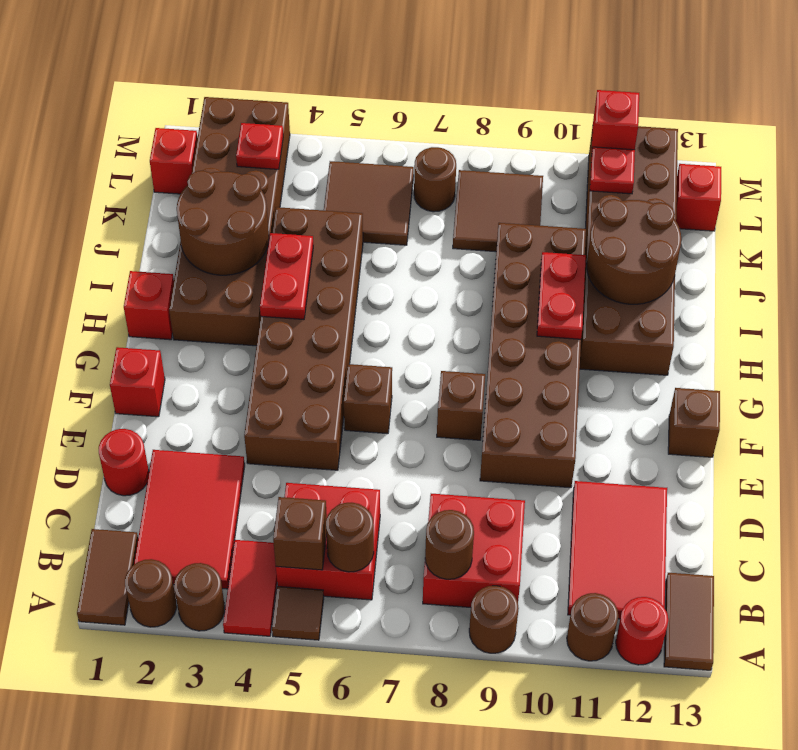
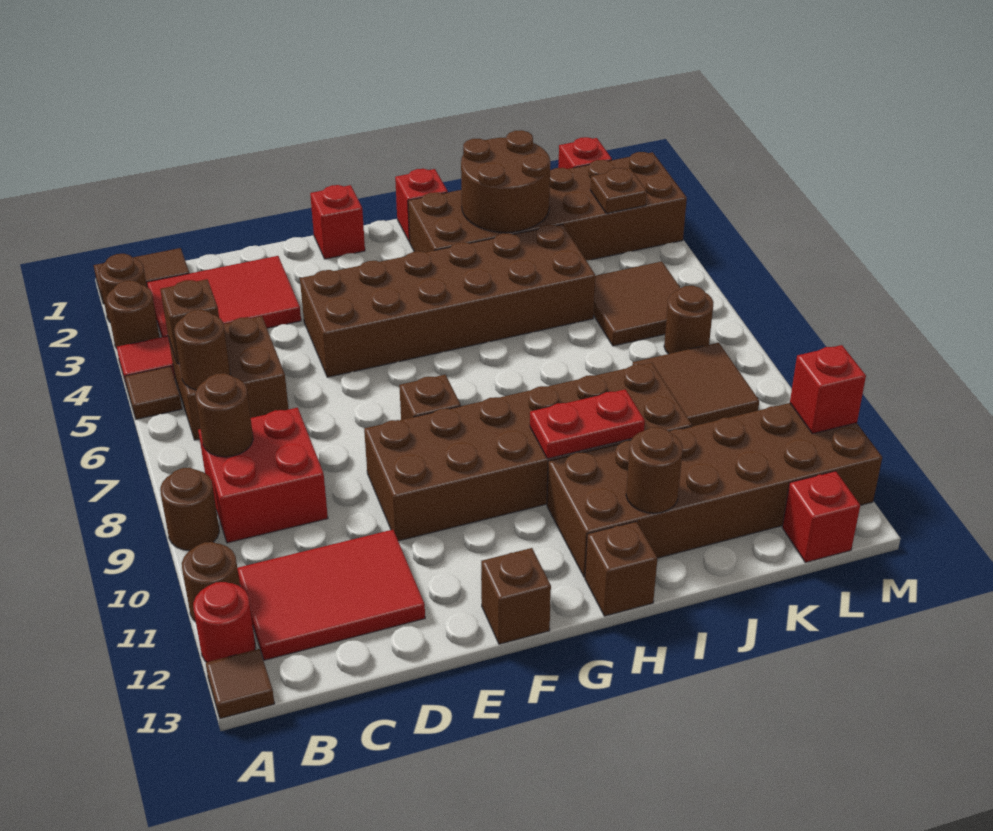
brown 1x2 tile [664,573,714,670] -> brown 1x1 tile [206,649,275,719]
red 2x2 brick [276,483,380,600] -> brown 2x2 brick [168,316,289,440]
red 1x1 round brick [99,429,149,496] -> none
brown 1x1 brick [344,364,392,434] -> brown 1x1 brick moved to [585,522,657,616]
red 1x2 plate [260,233,313,320] -> none
brown 2x2 round brick [587,199,681,304] -> brown 1x1 round brick [626,427,683,513]
red 1x1 plate [236,123,283,169] -> brown 1x1 plate [590,168,647,213]
red 1x1 plate [590,147,635,194] -> none

